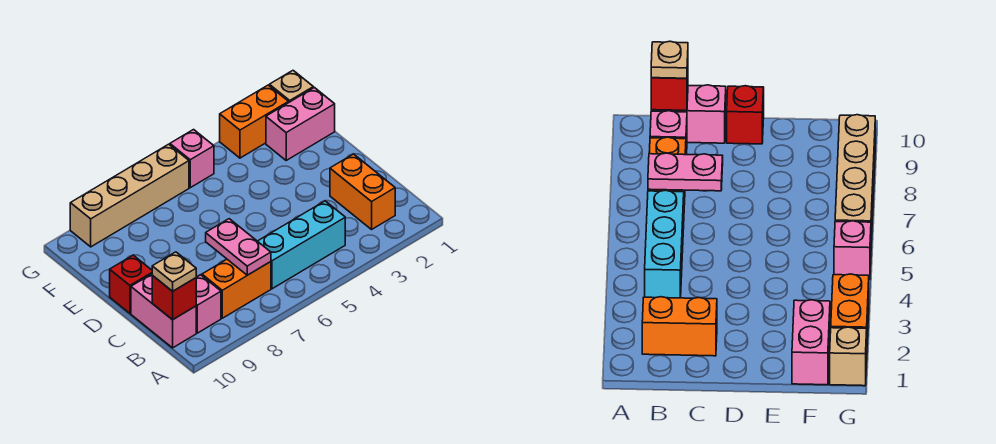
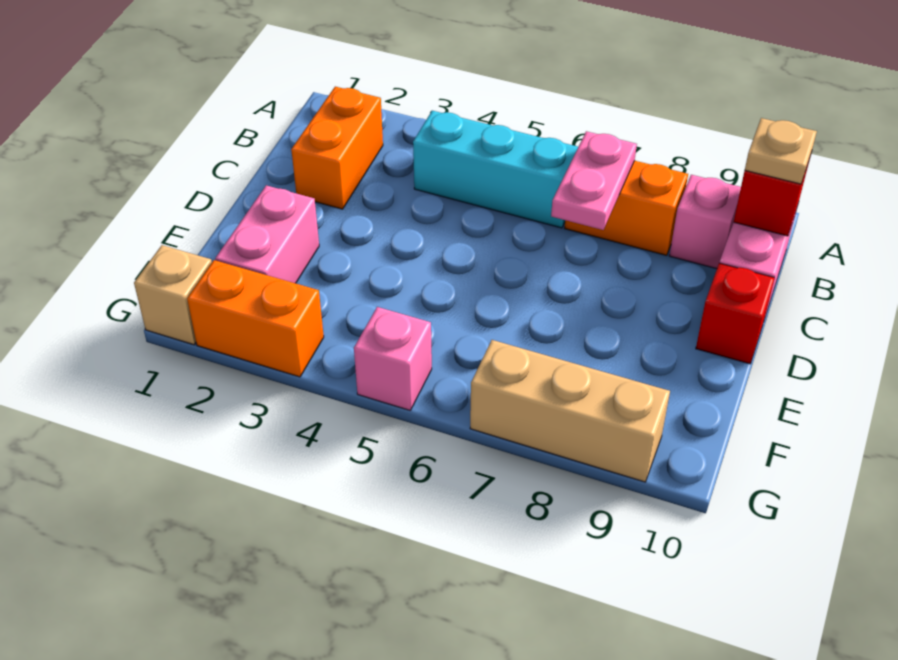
pink 1x2 brick [266,88,335,160] -> pink 1x2 brick turned to [215,185,319,283]
tan 1x4 brick [70,144,189,247] -> tan 1x3 brick [470,340,670,482]

